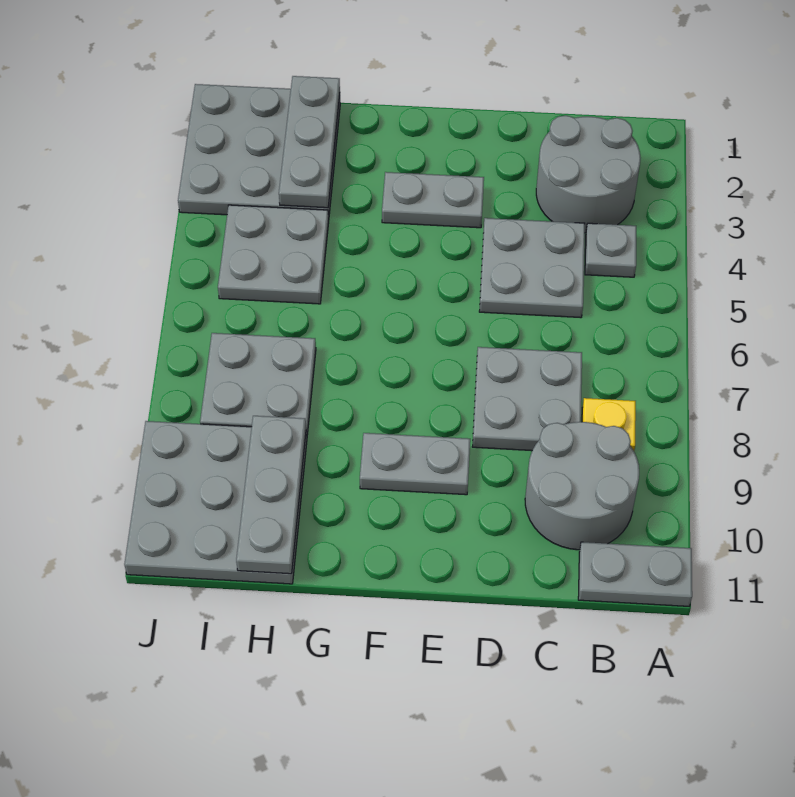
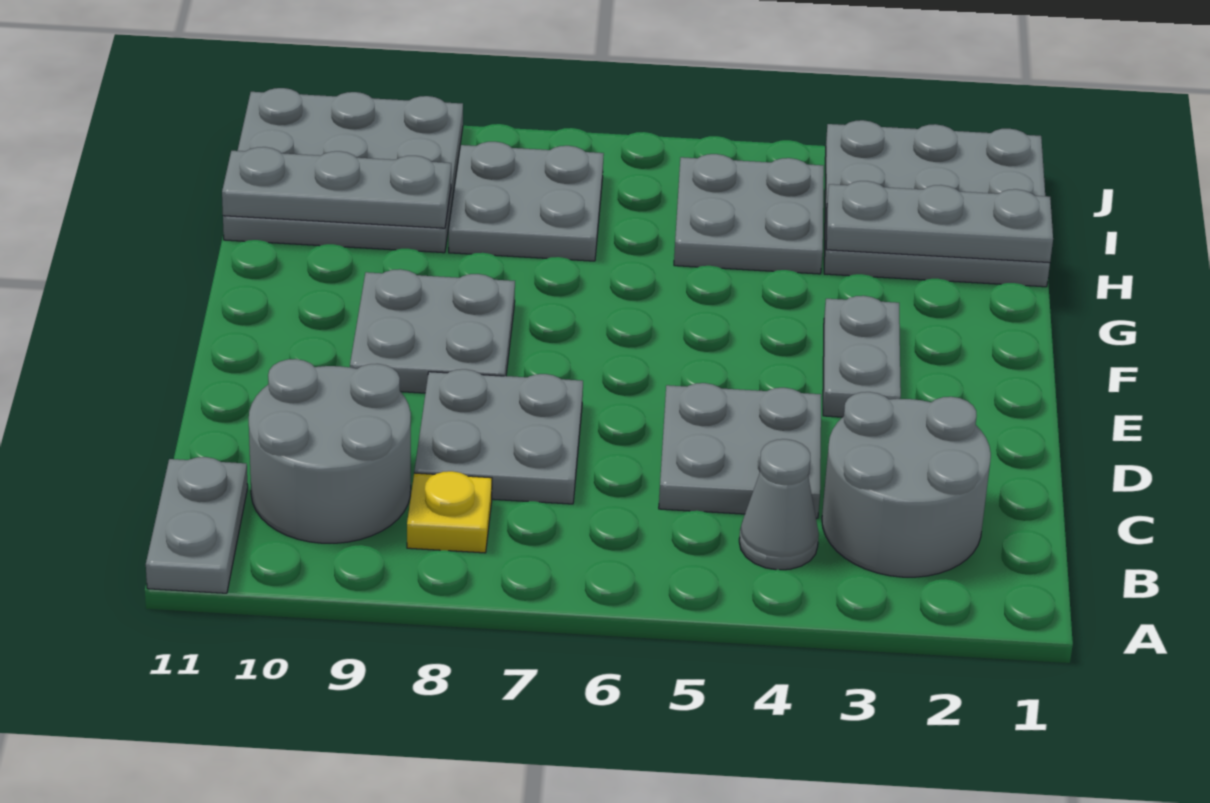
grey 1x1 plate [585,223,636,277] -> grey 1x1 cone [739,439,819,570]
grey 1x2 plate [360,433,470,495] -> grey 2x2 plate [350,269,515,393]

